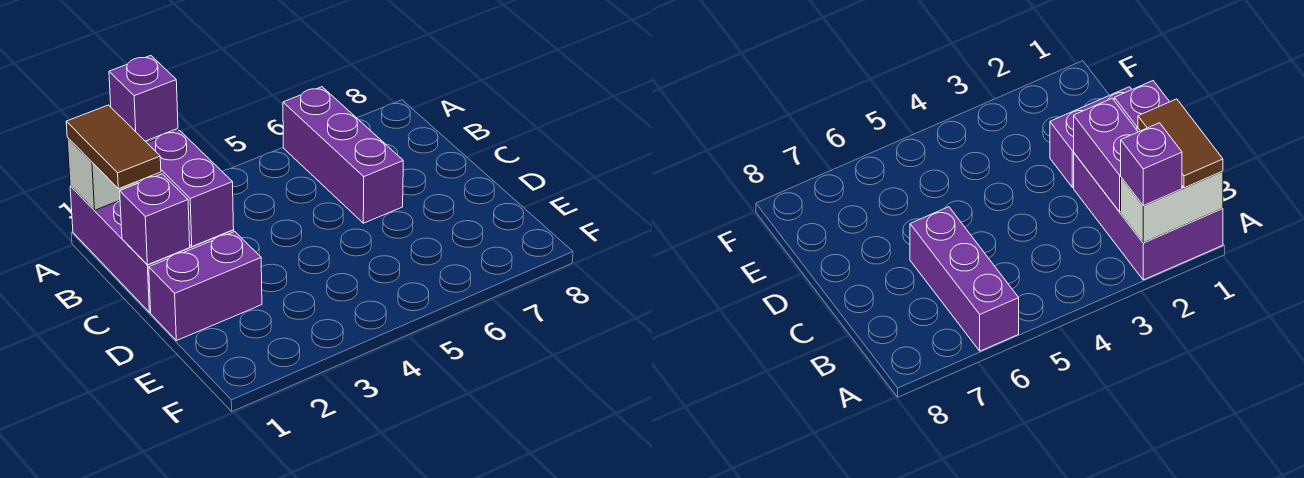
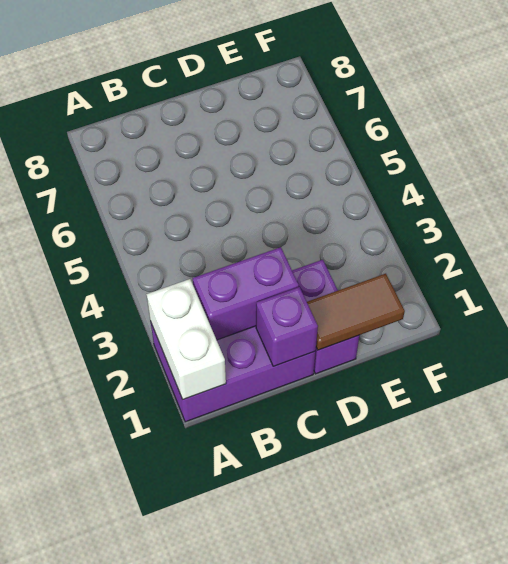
brown 1x2 tile [66,105,161,189] -> brown 1x2 tile moved to [307,274,405,350]
purple 1x1 brick [109,56,178,141] -> none
purple 1x3 brick [283,87,403,223] -> none

